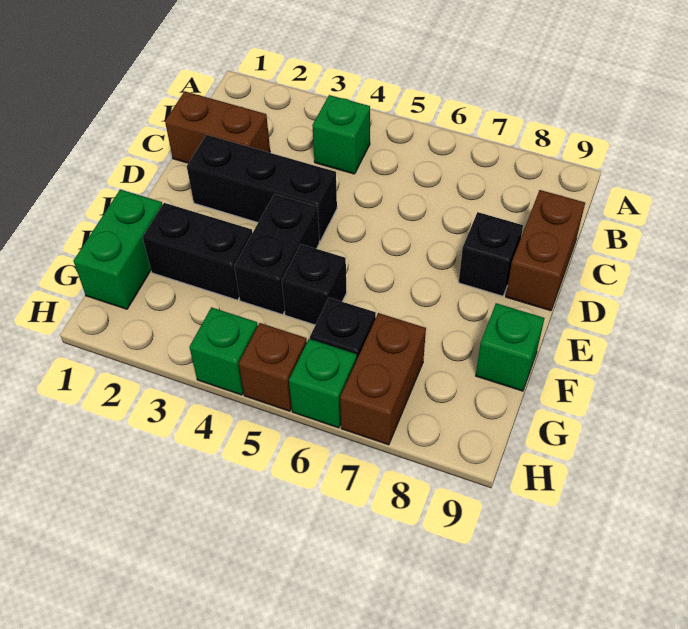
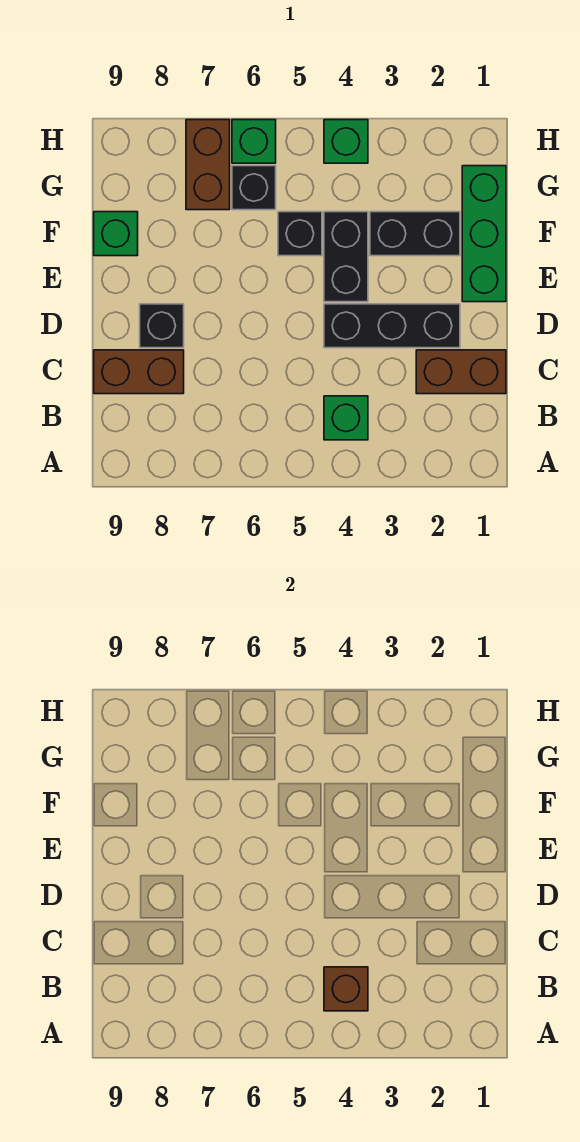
brown 1x2 brick [506,190,585,311] -> brown 1x2 brick turned to [94,350,184,394]
green 1x2 brick [74,189,162,309] -> green 1x3 brick [462,166,506,302]
brown 1x1 brick [239,323,307,411] -> brown 1x1 brick moved to [324,967,368,1011]

